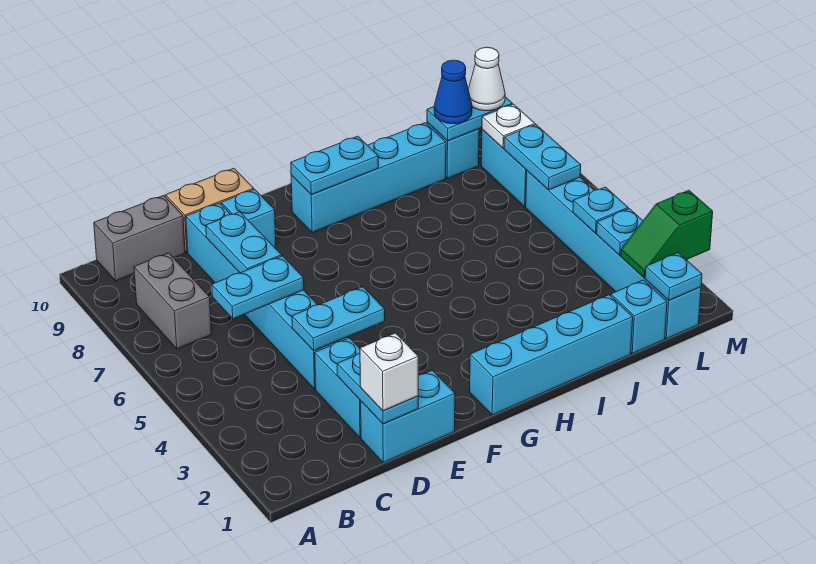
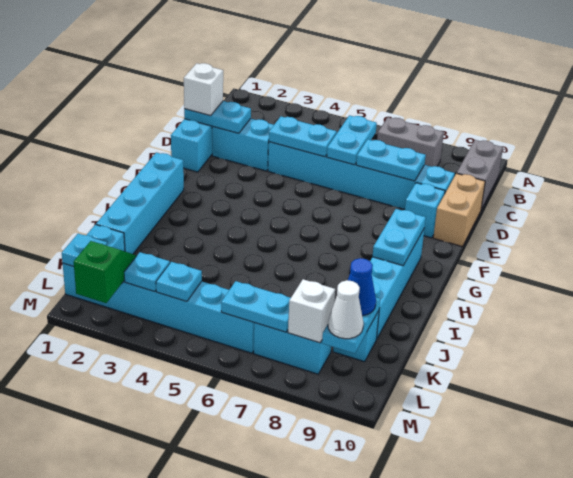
cyan 1x2 plate [292,287,385,351] -> cyan 1x2 plate turned to [269,116,337,157]
white 1x1 plate [482,104,535,148] -> white 1x1 brick [288,279,335,343]

